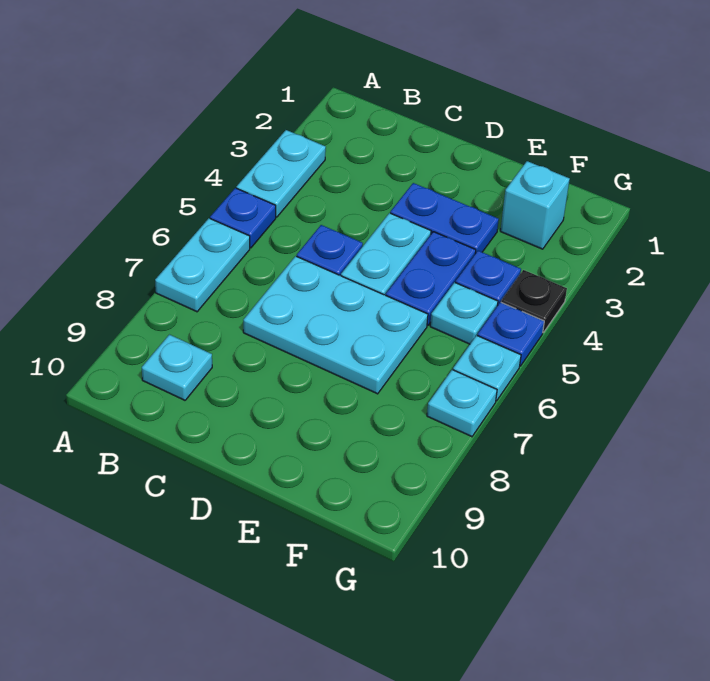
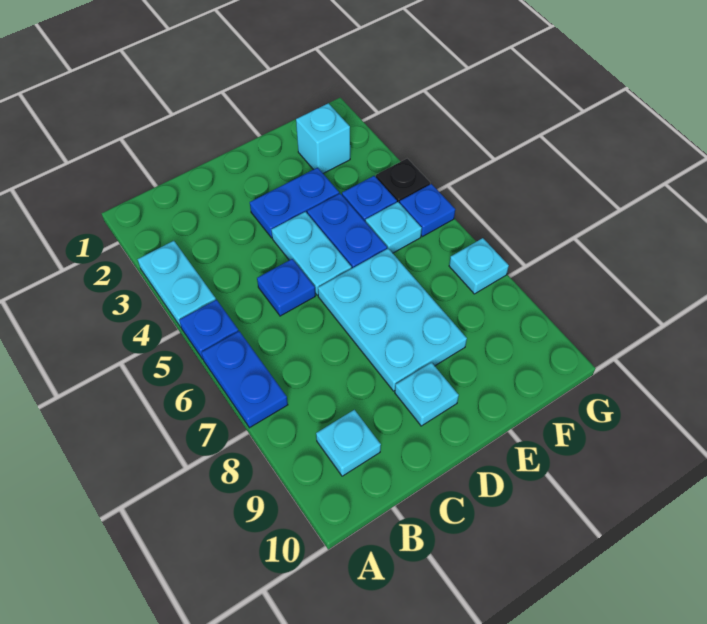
cyan 1x2 plate [155,218,250,312] -> blue 1x2 plate [201,331,288,428]
cyan 2x3 plate [243,256,428,394] -> cyan 2x3 plate turned to [318,248,467,391]
cyan 1x1 plate [453,335,521,401] -> cyan 1x1 plate moved to [395,363,459,426]

